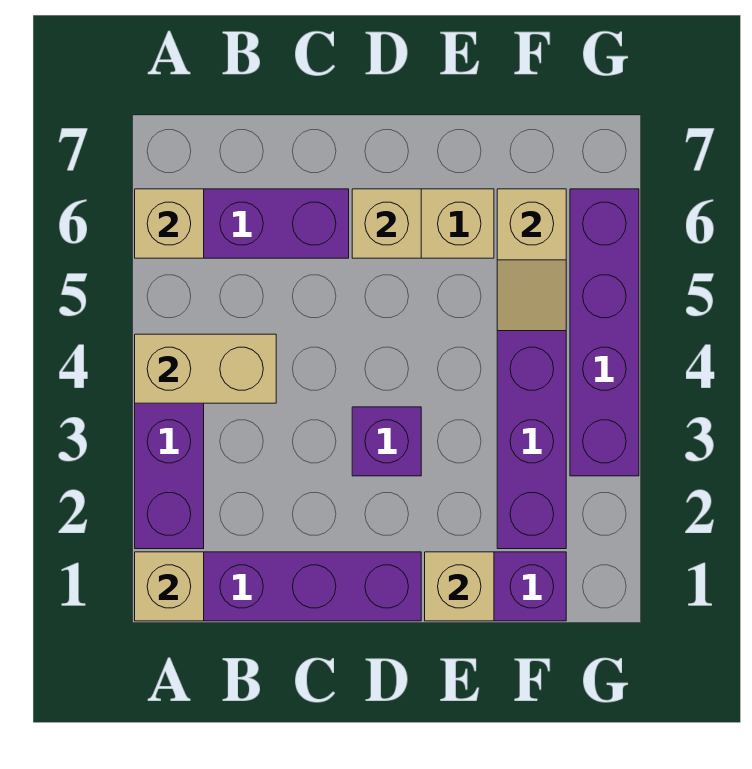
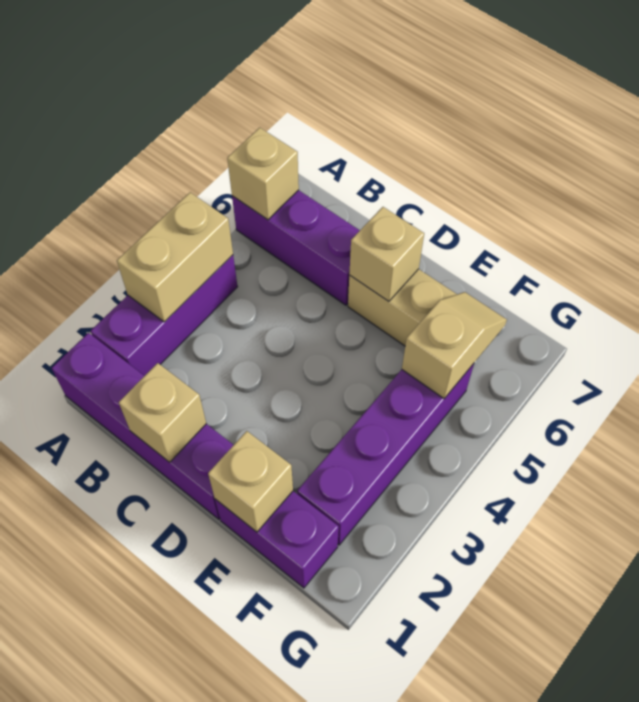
tan 1x1 brick [135,552,204,621] -> tan 1x1 brick moved to [119,363,206,462]
tan 1x2 brick [135,334,276,403] -> tan 1x2 brick turned to [117,192,233,322]
purple 1x1 brick [352,407,421,476] -> none
tan 1x2 slope [497,189,566,331] -> tan 1x2 slope turned to [402,292,507,398]
purple 1x4 brick [570,189,639,476] -> none

